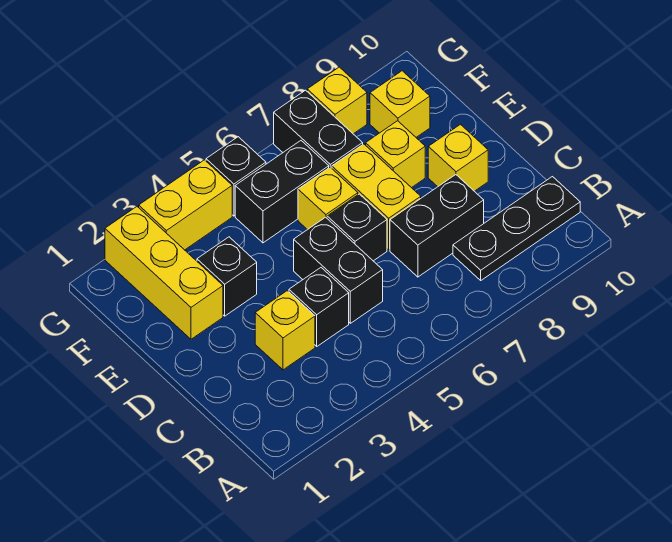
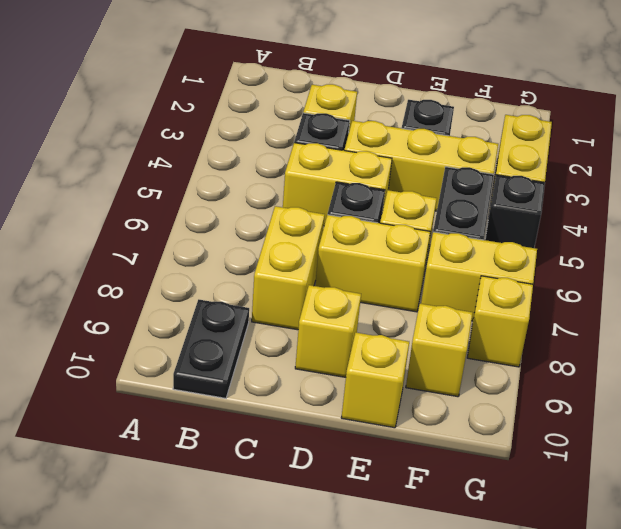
black 1x3 plate [453,177,580,280] -> black 1x2 plate [173,299,249,398]
black 1x2 brick [294,217,383,323] -> yellow 1x2 brick [283,143,392,225]
black 1x2 brick [390,175,484,277] -> yellow 1x2 brick [252,206,325,330]
yellow 1x3 brick [105,207,223,339] -> yellow 1x3 brick moved to [344,121,498,211]
yellow 1x1 brick [366,121,425,188] -> yellow 1x1 brick moved to [341,333,409,428]
black 1x2 brick [274,90,363,168] -> yellow 1x2 brick [421,232,537,321]

